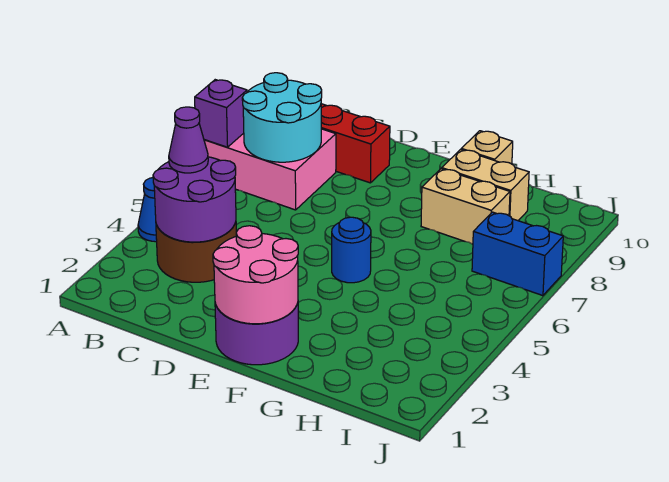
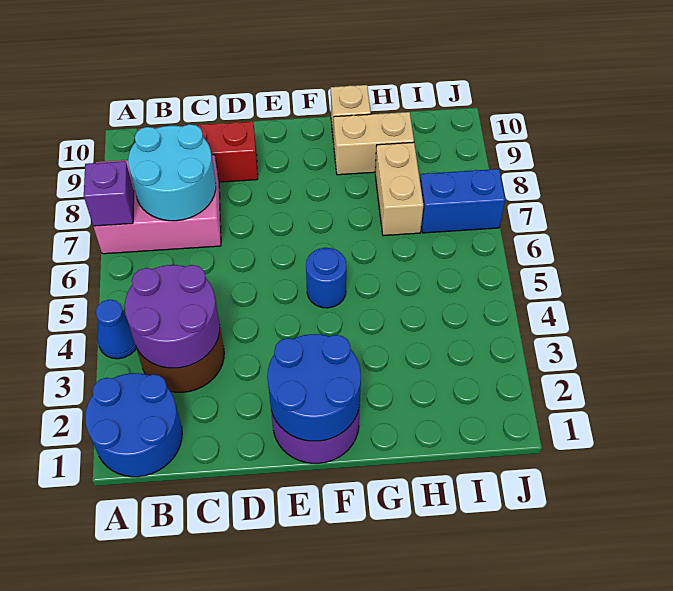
none -> blue 2x2 round brick [85,373,182,477]
purple 1x1 cone [169,107,208,173] -> none
pink 2x2 round brick [213,226,298,324] -> blue 2x2 round brick [267,334,361,441]
tan 1x2 brick [421,169,510,244] -> tan 1x2 brick turned to [375,142,423,236]

